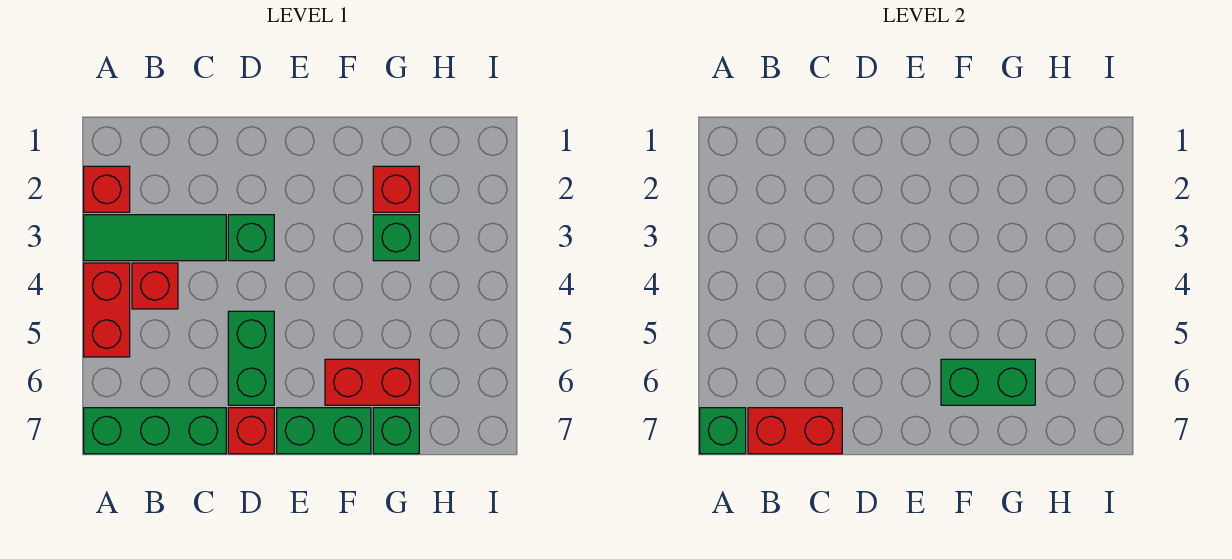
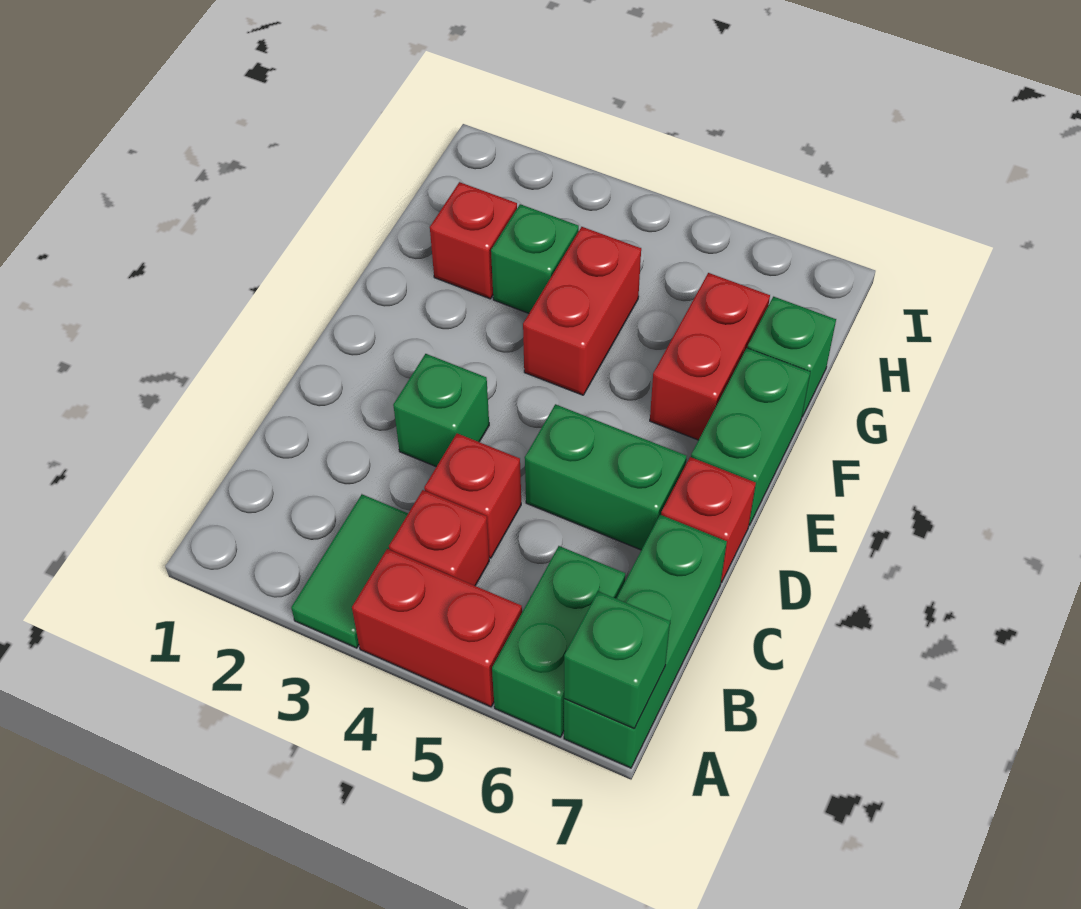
red 1x1 brick [84,166,130,212] -> red 1x1 brick moved to [424,433,521,558]
green 1x3 tile [84,215,226,261] -> green 1x2 tile [291,494,408,648]
red 1x2 brick [748,408,842,454] -> red 1x2 brick moved to [523,227,641,395]
green 1x2 brick [941,359,1035,405] -> green 1x2 brick moved to [492,546,625,737]

